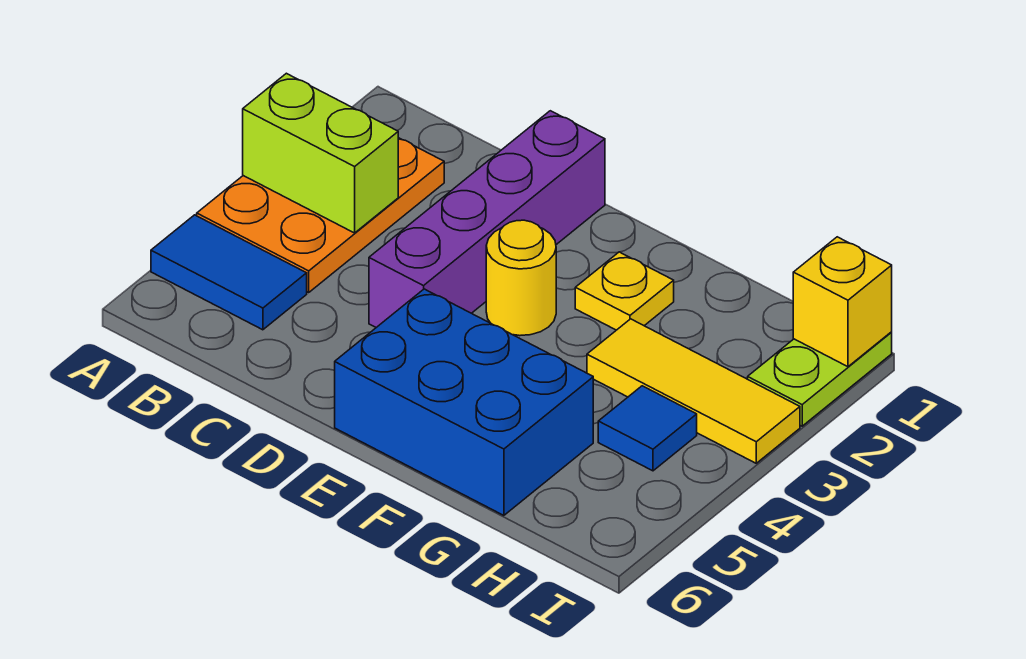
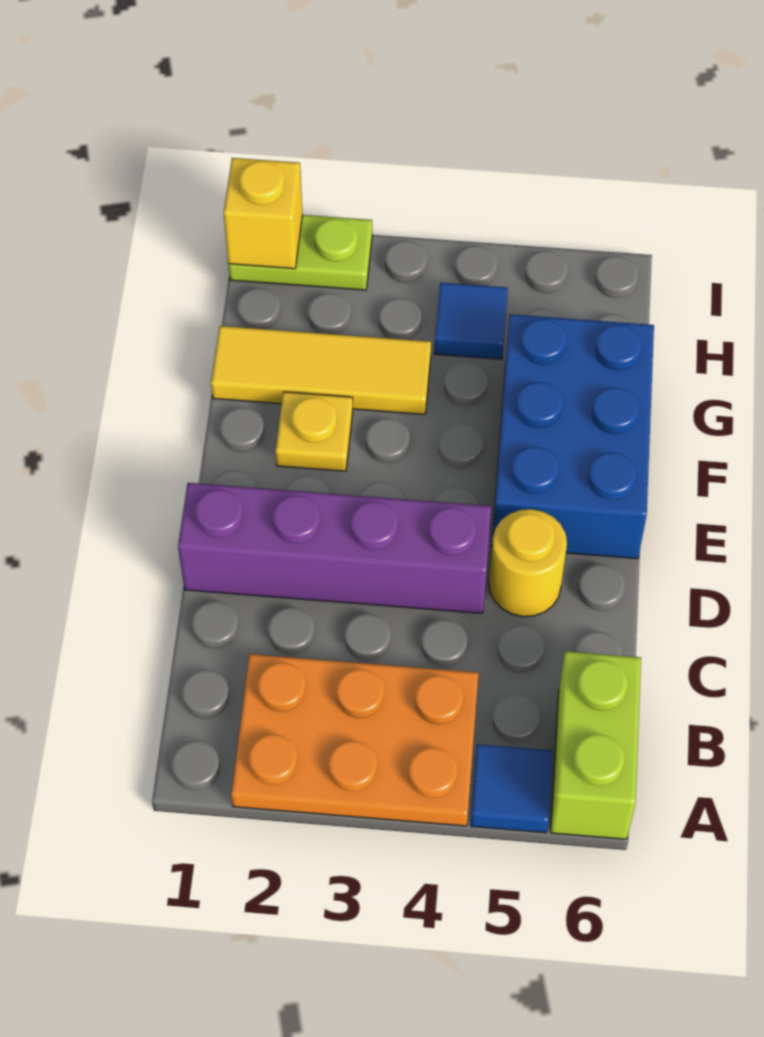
lime 1x2 brick [243,73,398,233] -> lime 1x2 brick moved to [551,651,641,839]
blue 1x2 tile [151,215,307,330] -> blue 1x1 tile [471,744,553,833]
yellow 1x1 round brick [486,220,556,336] -> yellow 1x1 round brick moved to [489,509,567,617]
yellow 1x3 tile [587,319,800,463] -> yellow 1x3 tile turned to [211,326,431,415]

